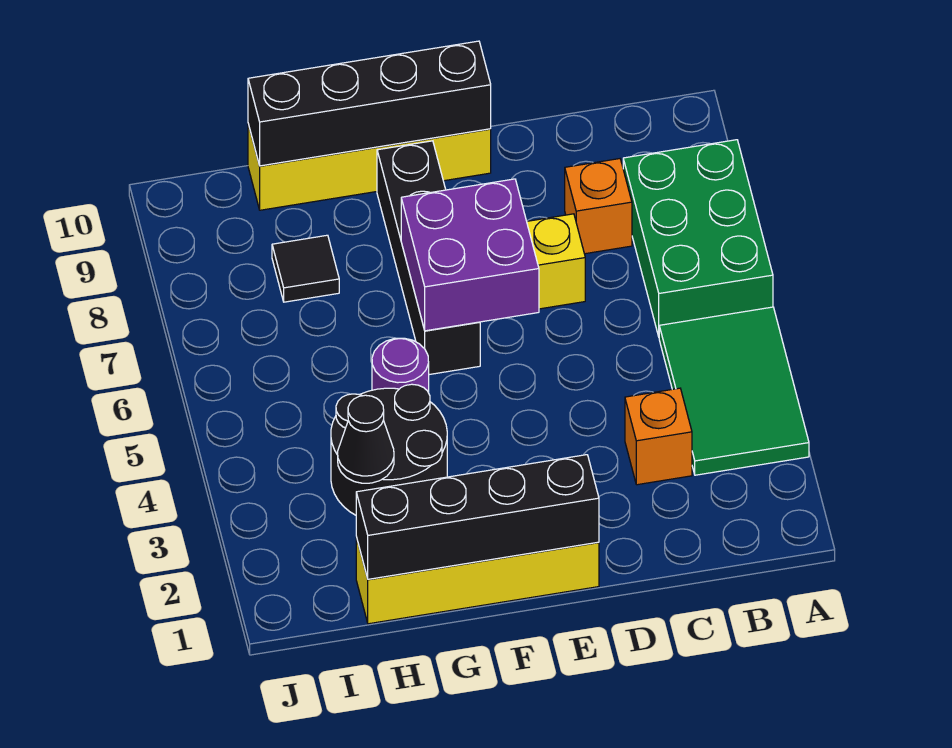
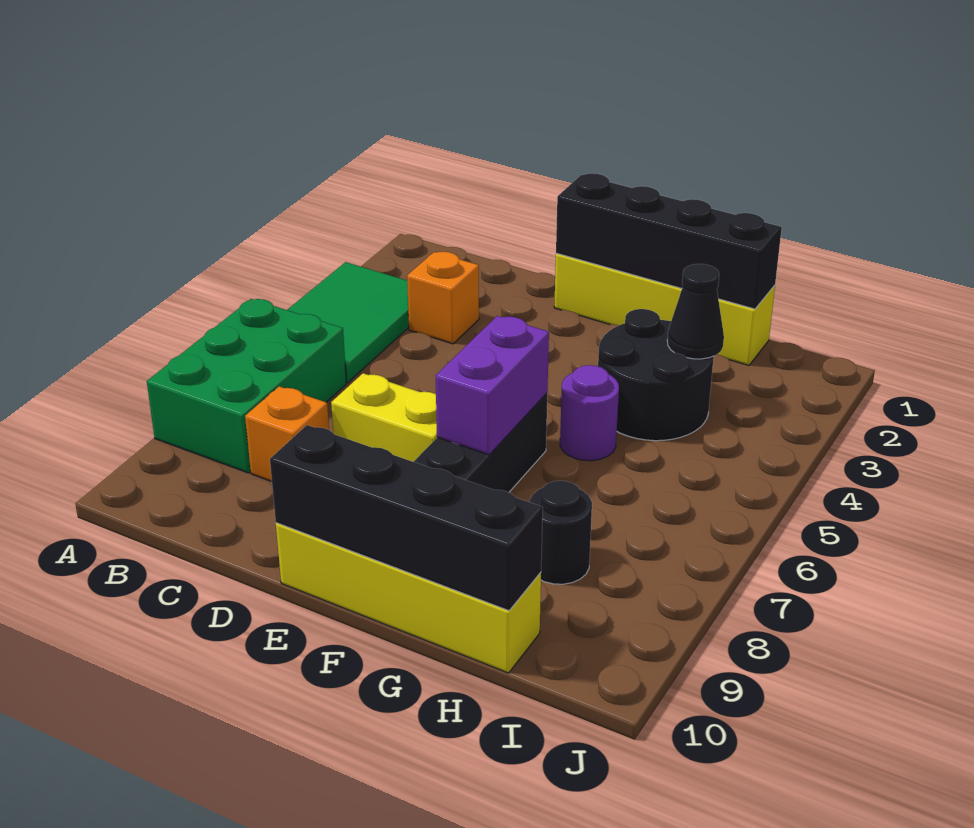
purple 2x2 brick [401,179,539,331] -> purple 1x2 brick [436,316,549,455]
black 1x1 tile [272,235,339,302] -> black 1x1 round brick [529,481,592,584]

